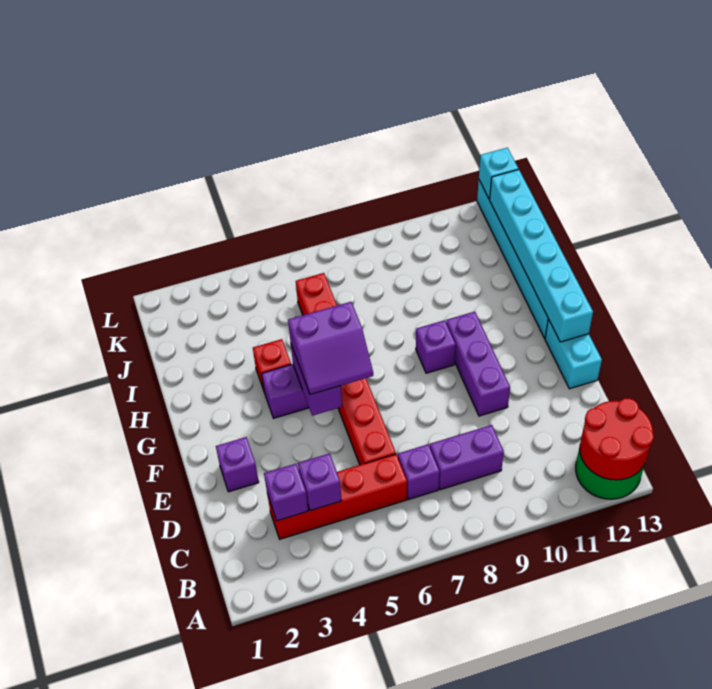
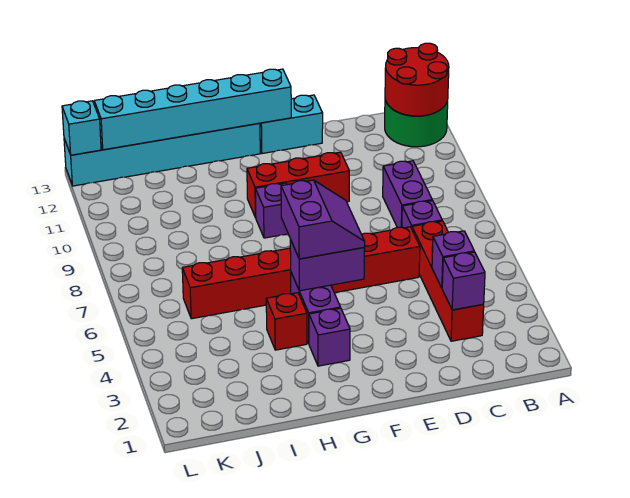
purple 1x1 brick [216,437,259,492] -> purple 1x1 brick moved to [309,308,350,366]
purple 1x3 brick [446,312,510,416] -> red 1x3 brick [247,152,349,218]

